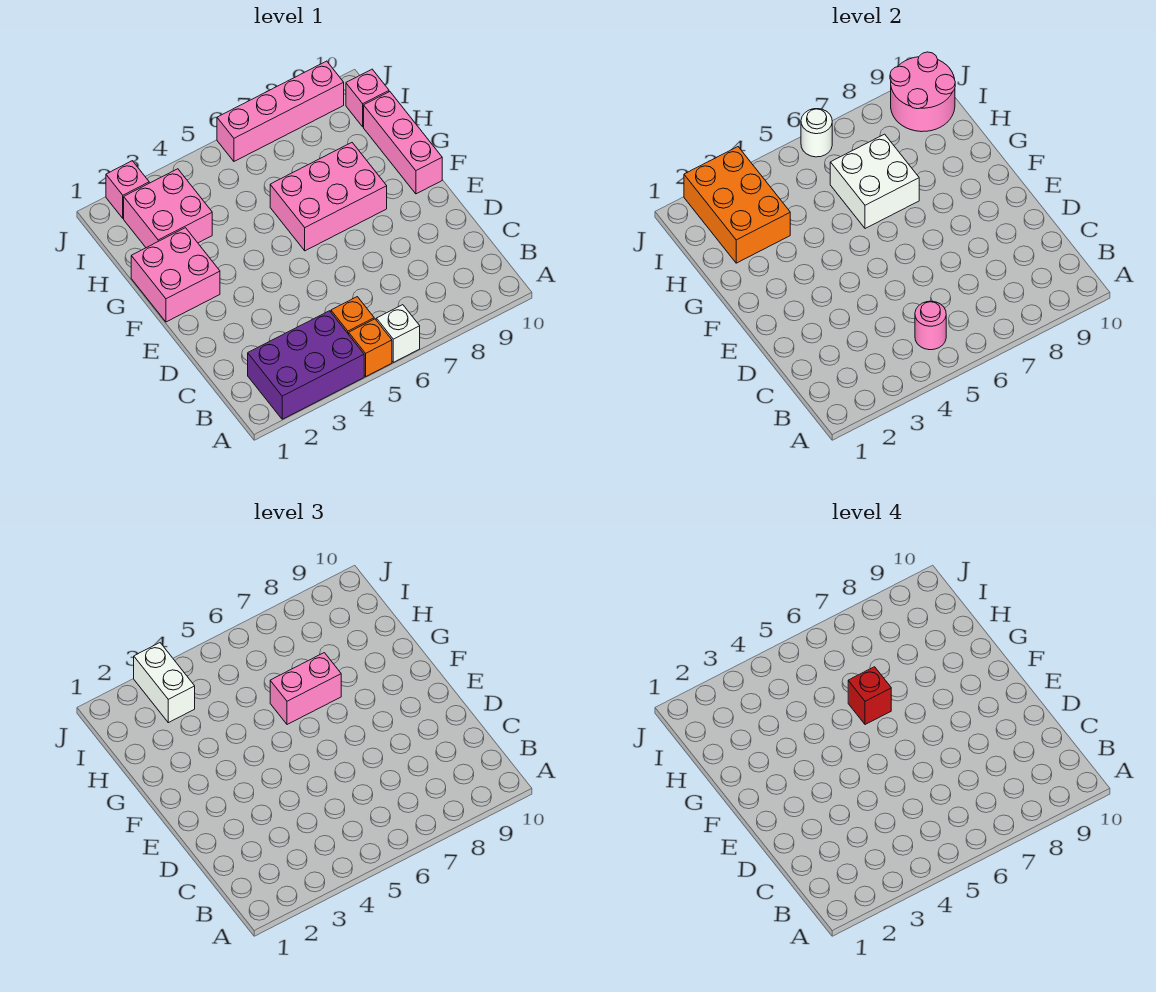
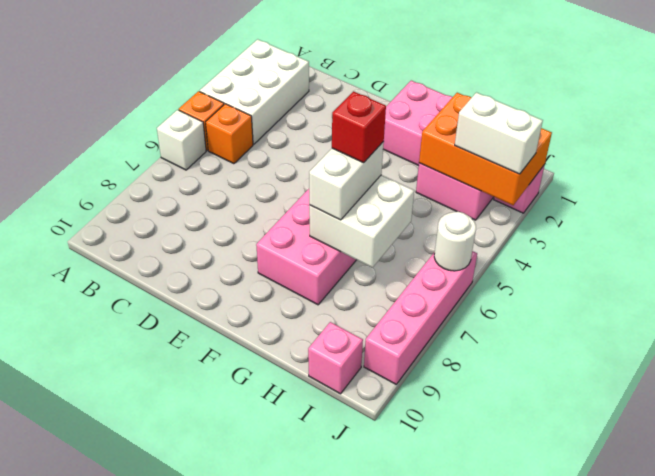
purple 2x3 brick [248,311,364,419] -> white 2x3 brick [200,39,309,144]
pink 1x1 round brick [915,301,946,350] -> none
pink 1x3 brick [364,92,442,194] -> none
pink 1x2 brick [270,653,341,725] -> white 1x2 brick [309,142,384,220]
pink 2x2 round brick [890,52,955,132] -> none

